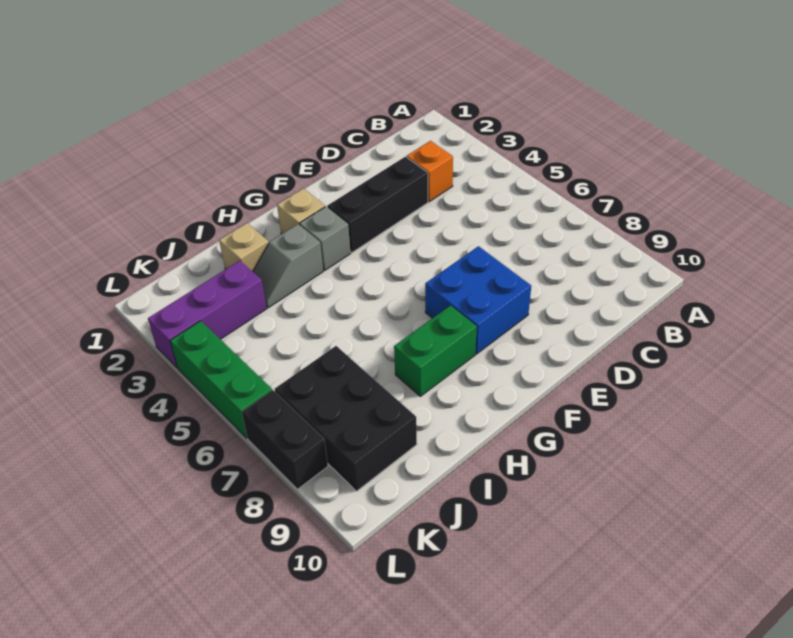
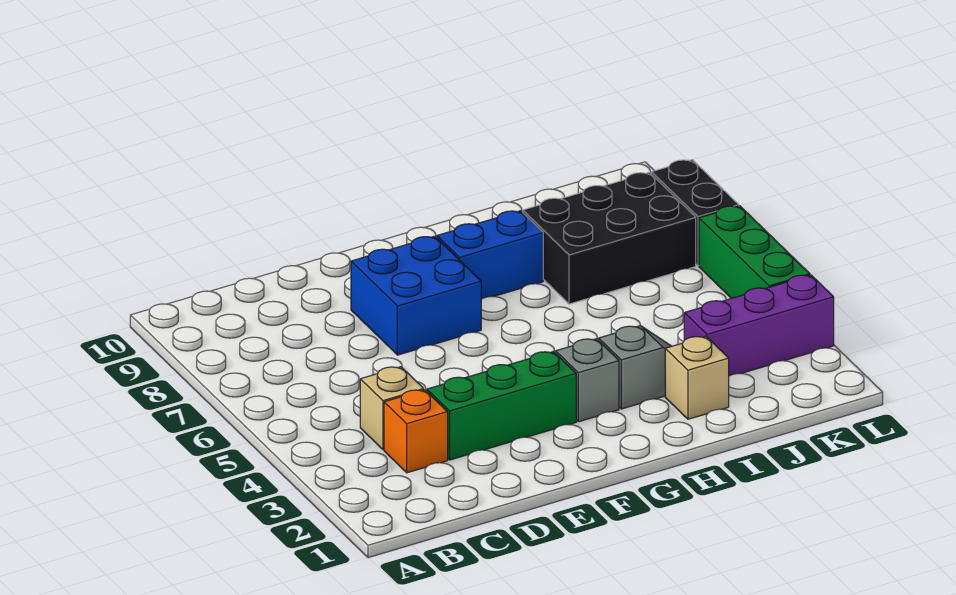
black 1x3 brick [327,157,428,253] -> green 1x3 brick [427,352,576,460]
tan 1x1 brick [277,189,325,234] -> tan 1x1 brick moved to [360,367,424,450]
green 1x2 brick [394,306,477,396] -> blue 1x2 brick [437,211,543,299]
black 2x3 brick [275,346,417,491] -> black 2x3 brick turned to [523,172,696,304]

